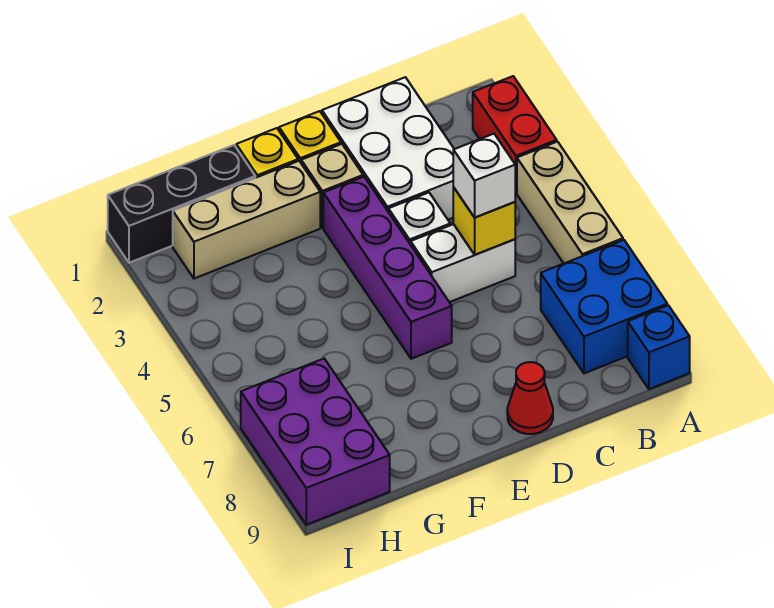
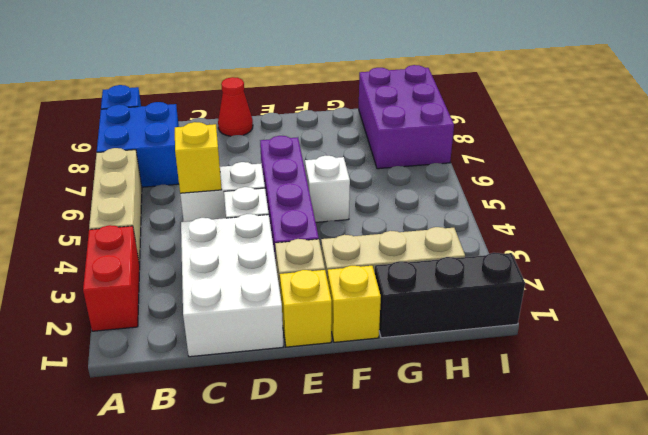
white 1x1 brick [453,134,515,218] -> white 1x1 brick moved to [305,156,350,222]

